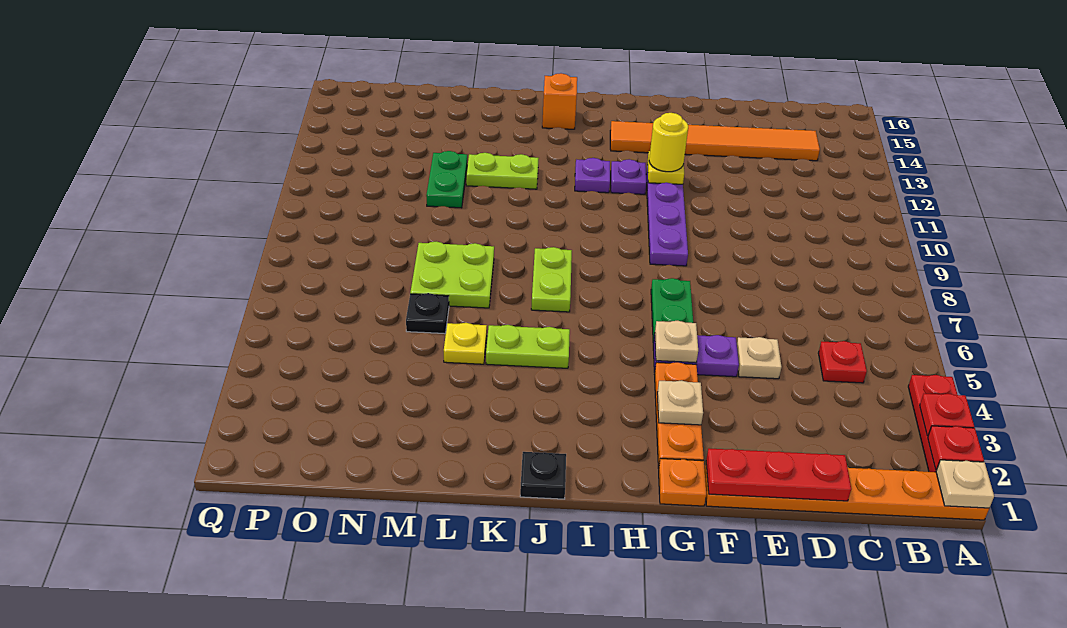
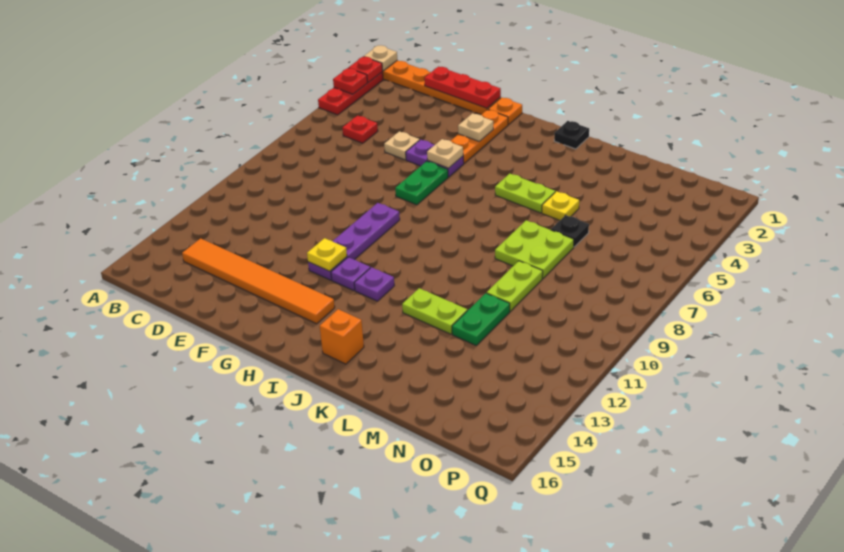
yellow 1x1 round brick [649,113,688,172] -> none
lime 1x2 plate [531,247,572,312] -> lime 1x2 plate moved to [487,261,543,311]

